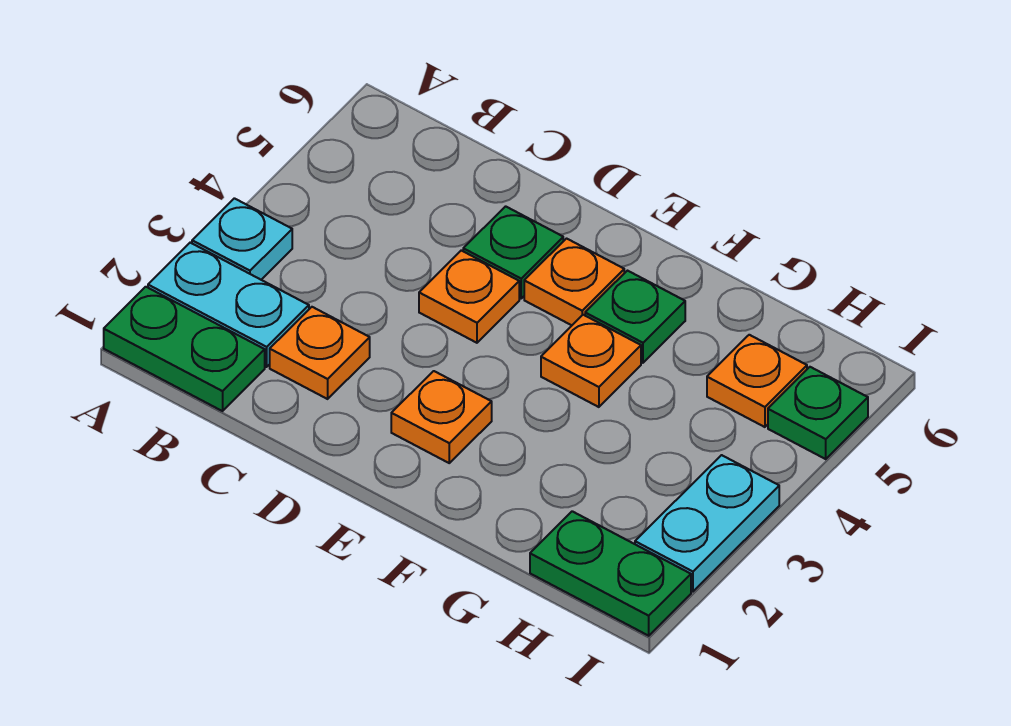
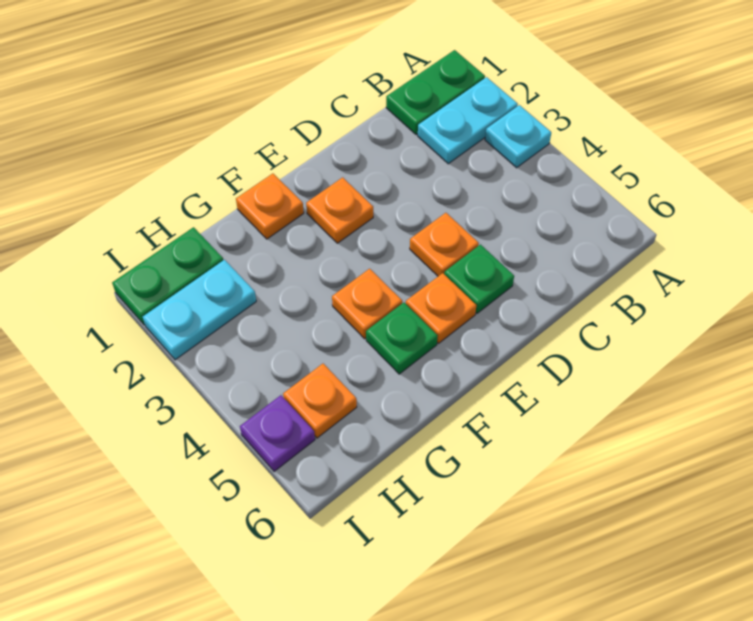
orange 1x1 plate [270,307,370,399] -> orange 1x1 plate moved to [236,174,304,239]
cyan 1x2 plate [635,455,779,592] -> cyan 1x2 plate turned to [143,260,256,360]
green 1x1 plate [768,367,868,459] -> purple 1x1 plate [240,395,315,471]

